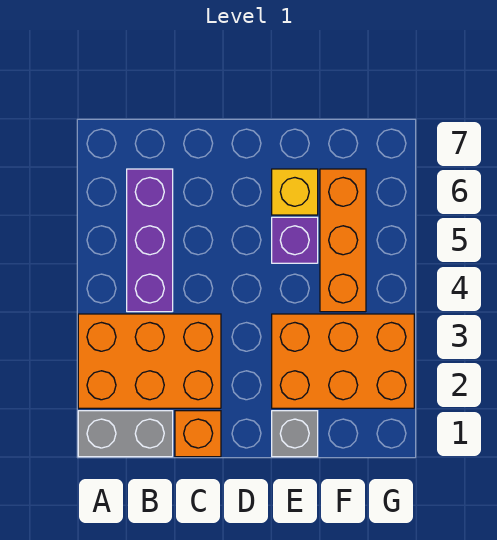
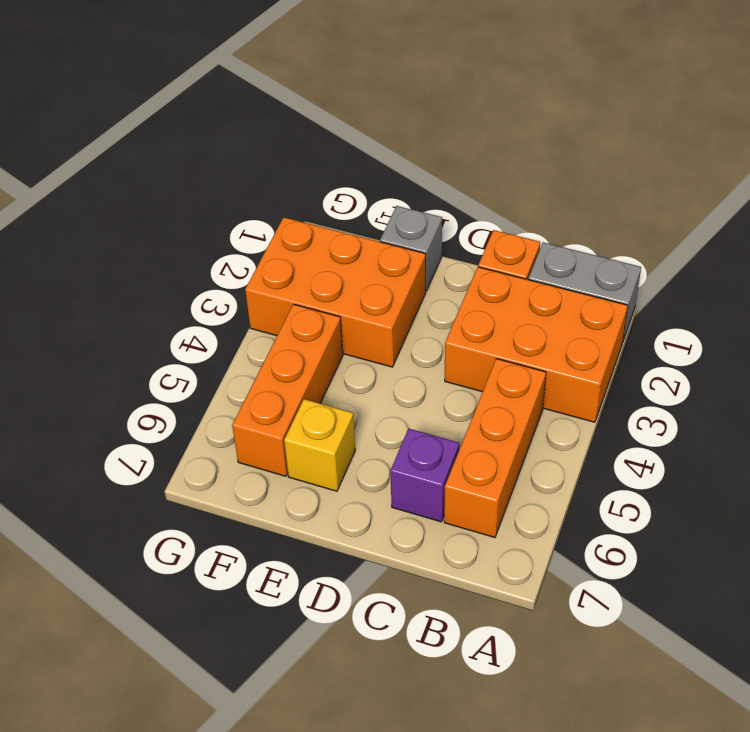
purple 1x3 brick [127,169,173,312] -> orange 1x3 brick [444,359,546,538]
purple 1x1 brick [272,217,318,263] -> purple 1x1 brick moved to [390,429,459,522]

